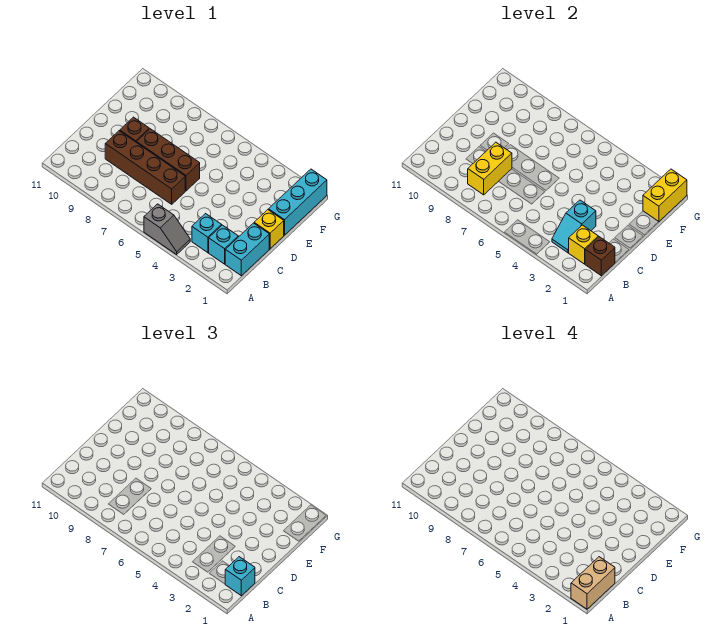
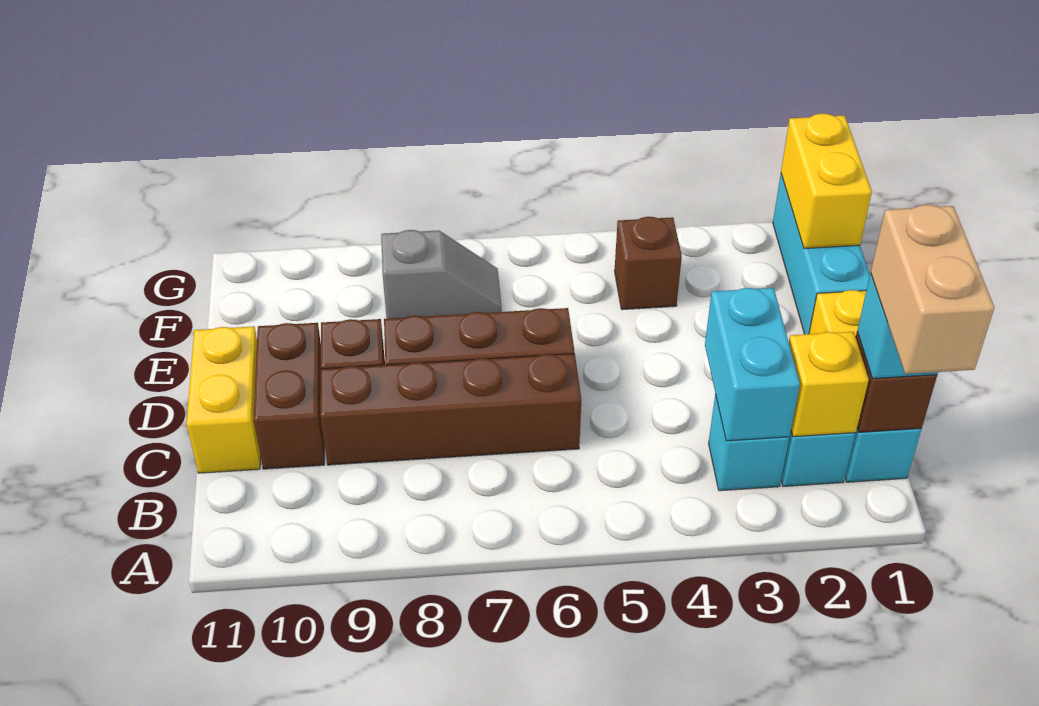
grey 1x2 slope [144,204,190,254] -> grey 1x2 slope moved to [381,230,502,319]
cyan 1x2 slope [552,200,596,253] -> cyan 1x2 brick [705,288,800,441]
yellow 1x2 brick [468,142,512,195] -> yellow 1x2 brick moved to [186,326,260,473]
none -> brown 1x2 brick [254,323,324,469]
none -> brown 1x1 brick [614,217,682,310]

